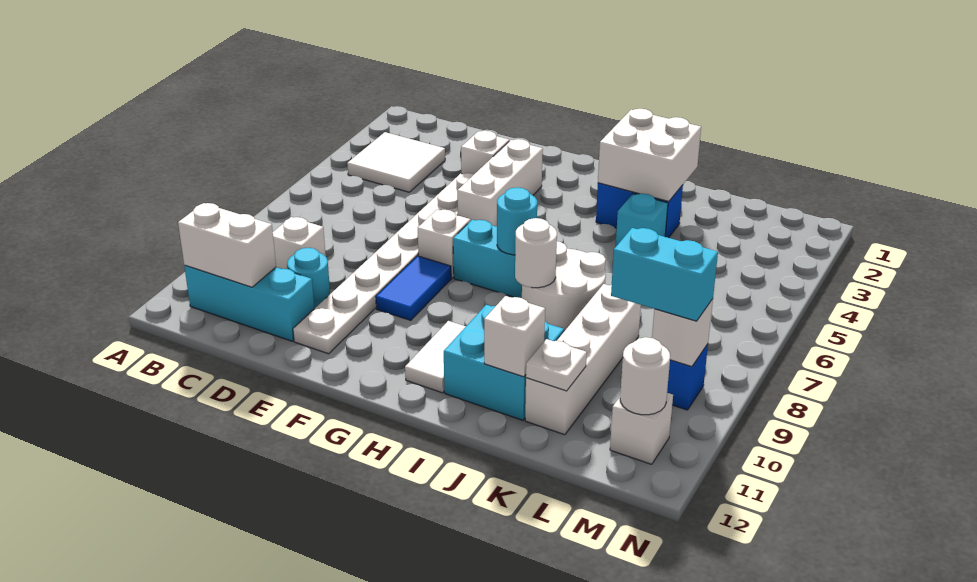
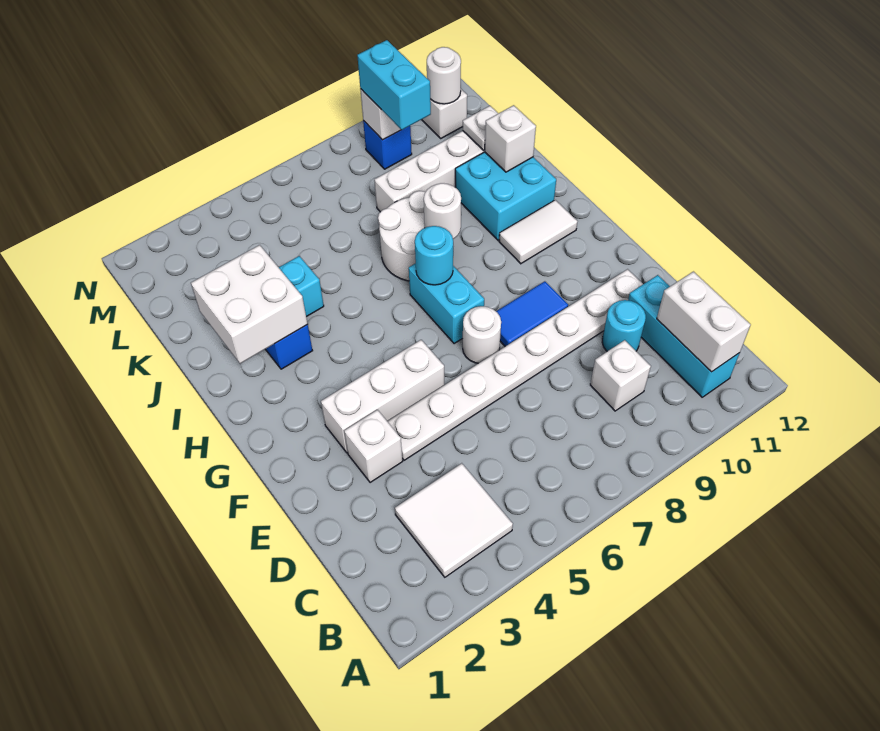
white 1x1 brick [418,210,470,278] -> white 1x1 round brick [463,306,501,363]

